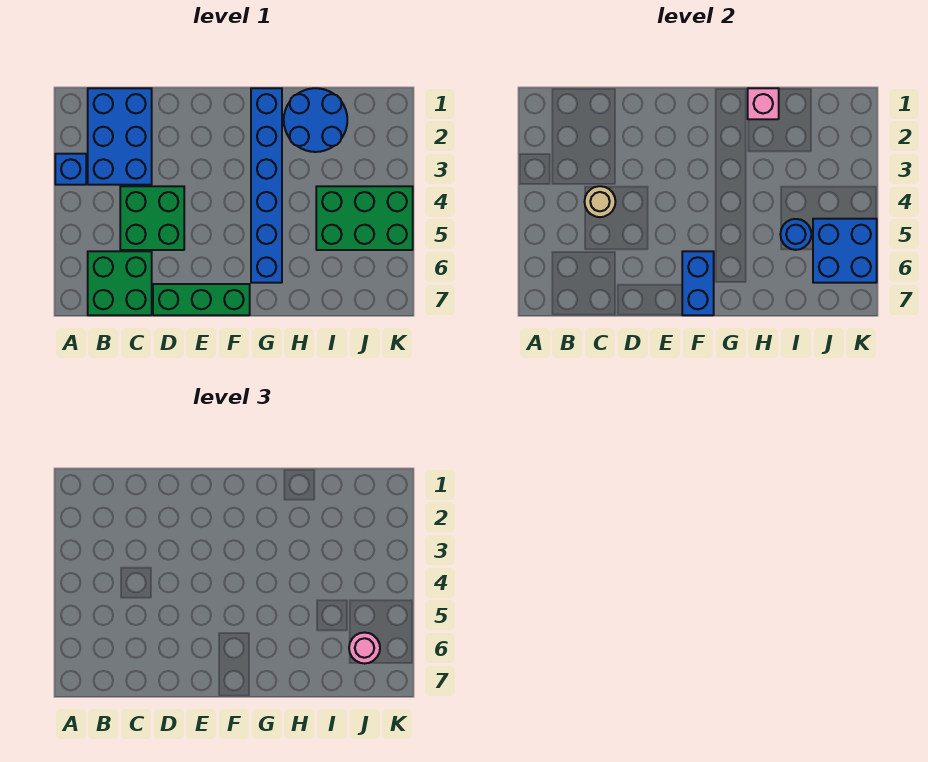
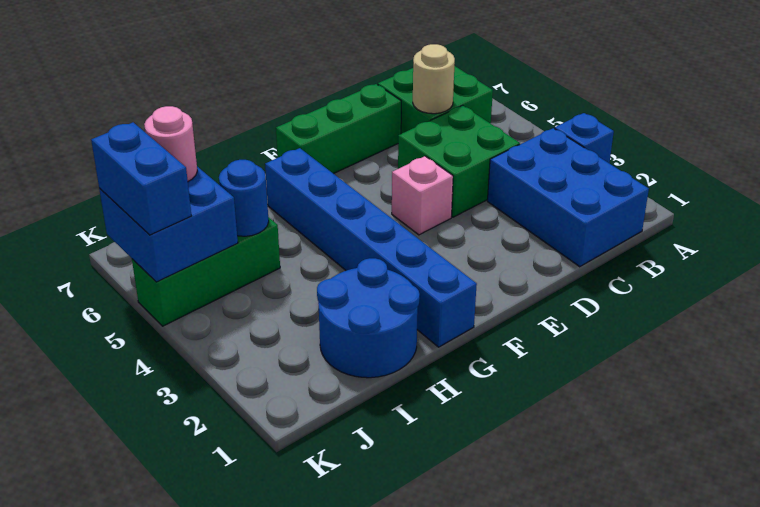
tan 1x1 round brick [585,186,616,217] -> tan 1x1 round brick moved to [413,44,455,114]
blue 1x2 brick [682,251,714,315] -> blue 1x2 brick moved to [91,122,191,235]
pink 1x1 brick [748,88,779,119] -> pink 1x1 brick moved to [392,156,453,235]
green 2x3 brick [316,186,413,250] -> green 1x3 brick [132,217,280,326]

